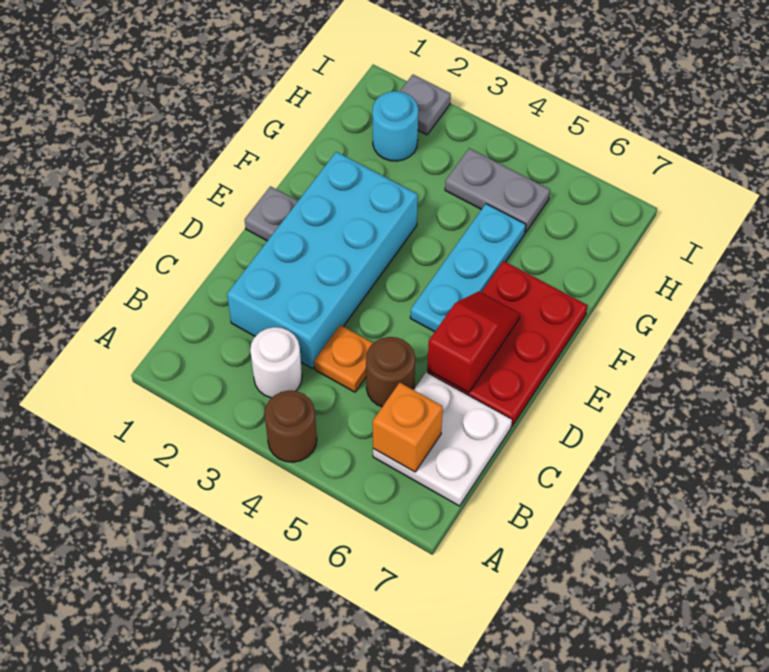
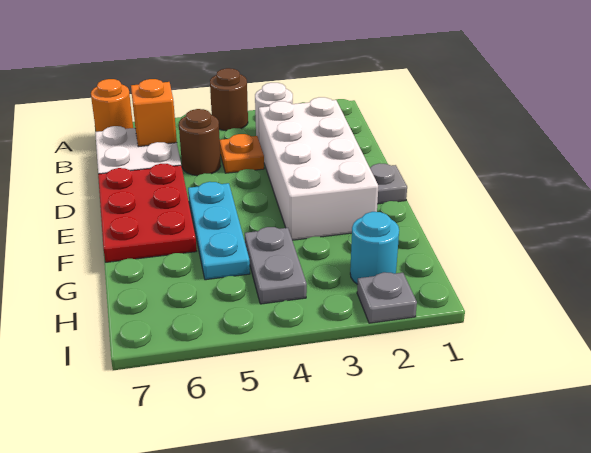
none -> orange 1x1 round brick [91,79,133,132]
cyan 2x4 brick [227,152,418,368] -> white 2x4 brick [259,97,378,240]
red 1x2 slope [427,291,520,393] -> none
grey 1x2 plate [445,148,550,232] -> grey 1x2 plate turned to [245,227,307,304]

